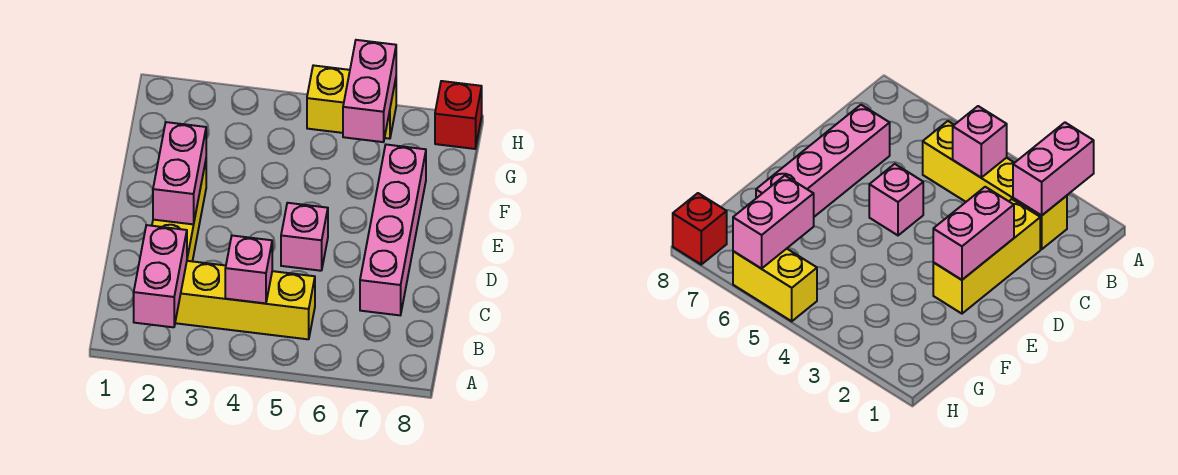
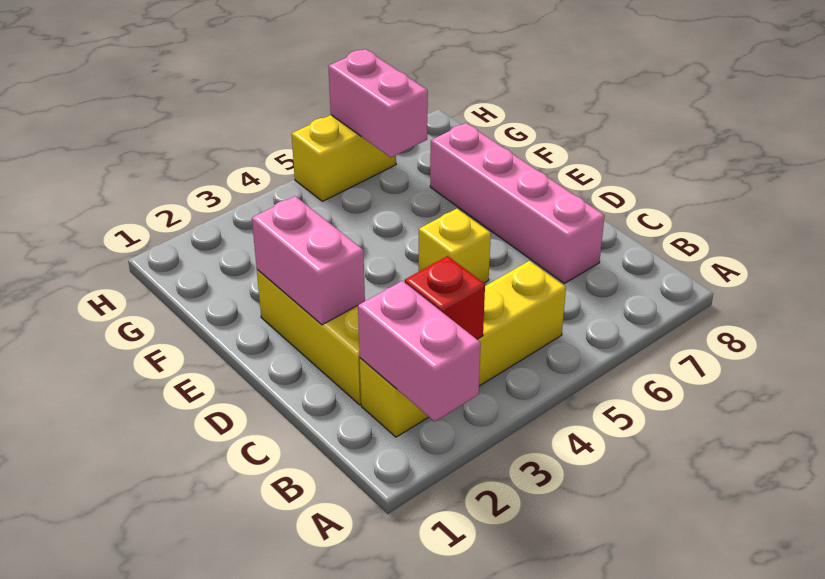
pink 1x1 brick [225,236,272,303] -> none
pink 1x1 brick [281,203,328,271] -> yellow 1x1 brick [419,209,491,283]
red 1x1 brick [435,81,482,149] -> red 1x1 brick moved to [405,256,485,339]

